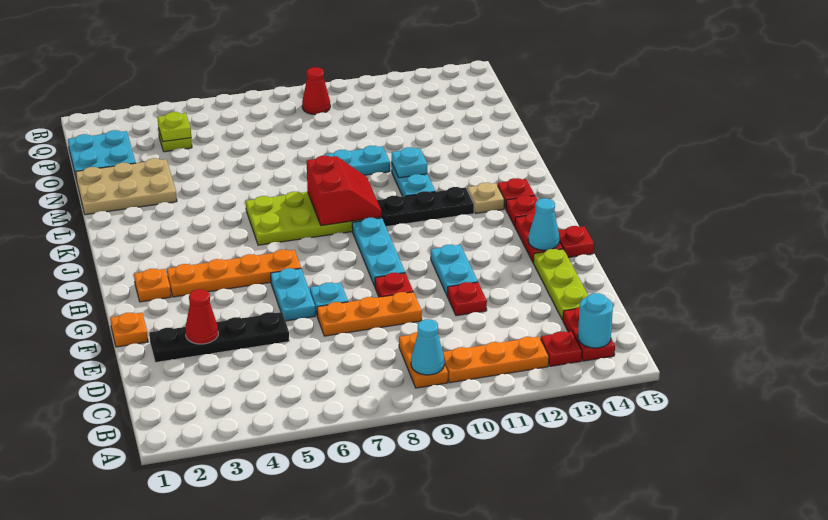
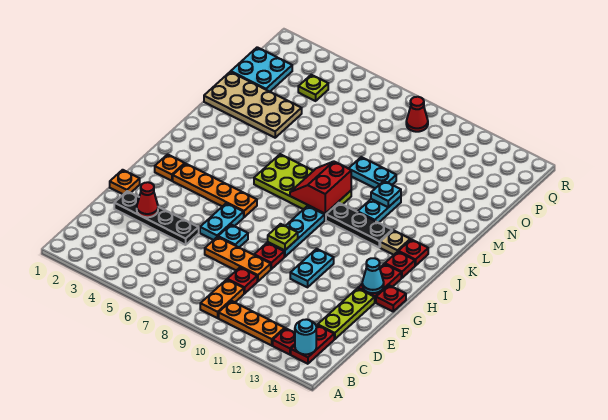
cyan 1x1 cone [411,319,444,375] -> none
red 1x1 plate [447,282,487,316] -> red 1x1 plate moved to [227,267,257,294]
red 2x2 slope [307,156,382,226] -> red 2x2 slope turned to [290,162,351,214]
tan 2x3 plate [76,158,177,215] -> tan 2x4 plate [204,72,302,138]
lime 1x1 plate [158,112,191,142] -> lime 1x1 plate moved to [268,224,298,250]

